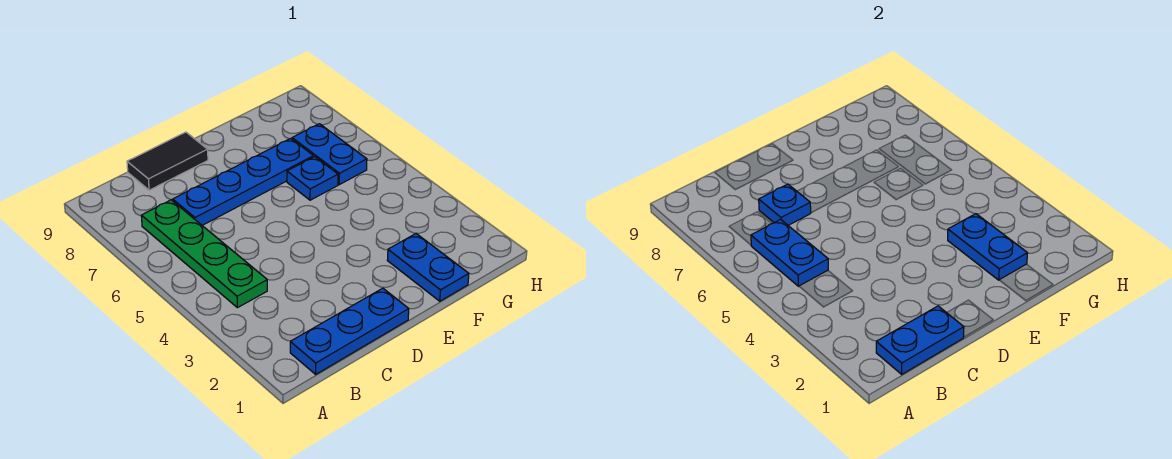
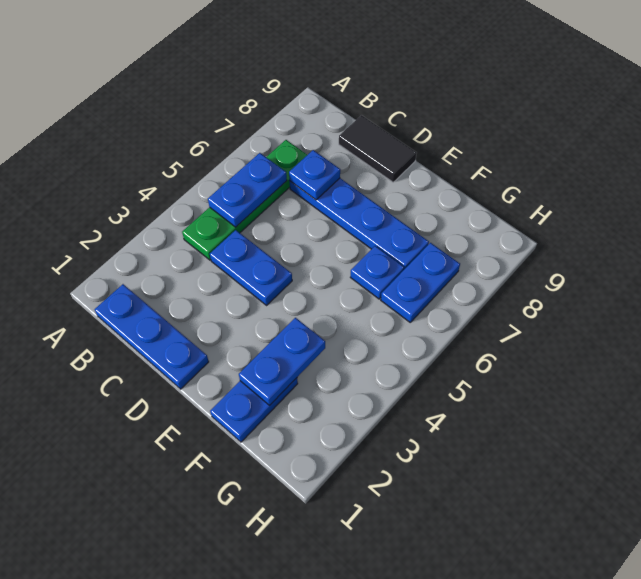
blue 1x2 plate [876,306,964,374] -> blue 1x2 plate moved to [210,230,292,305]

